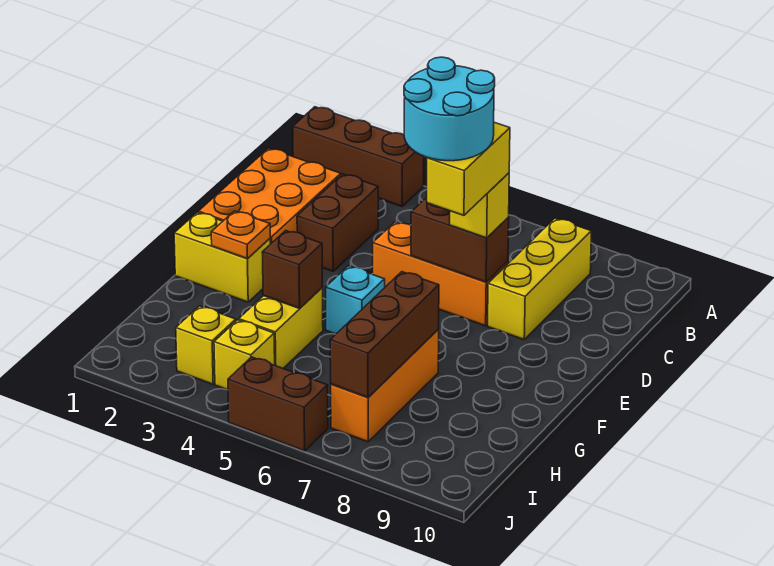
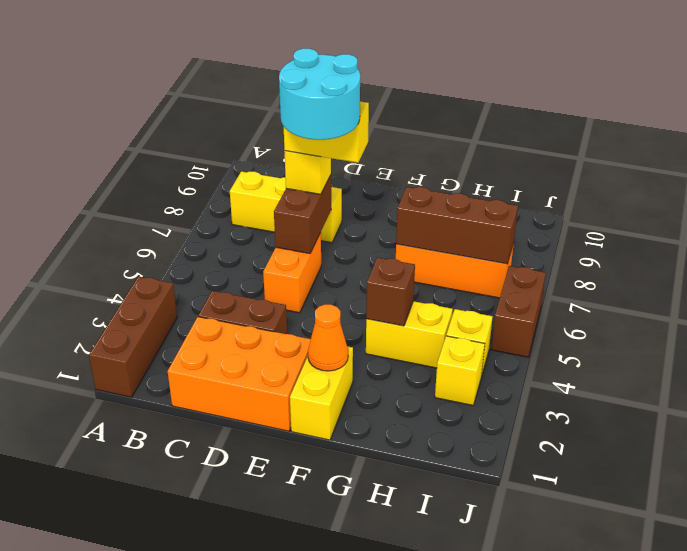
orange 1x3 brick [373,222,508,326] -> orange 1x2 brick [263,232,321,313]
orange 1x1 plate [211,211,270,259] -> orange 1x1 cone [308,305,348,371]
cyan 1x1 brick [326,266,385,334] -> none

